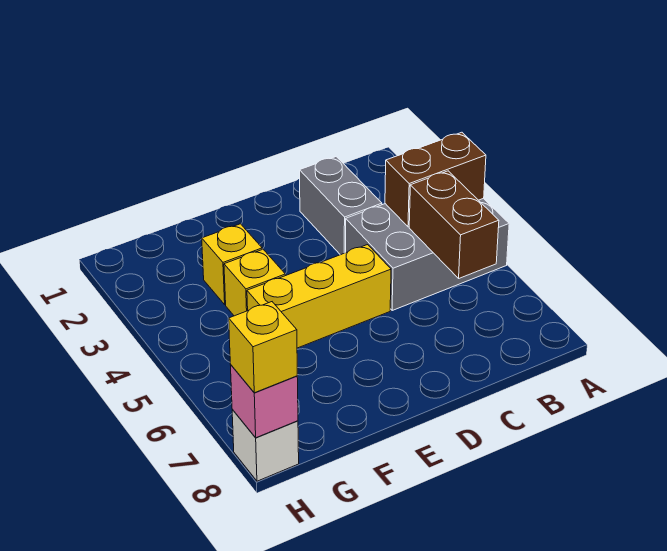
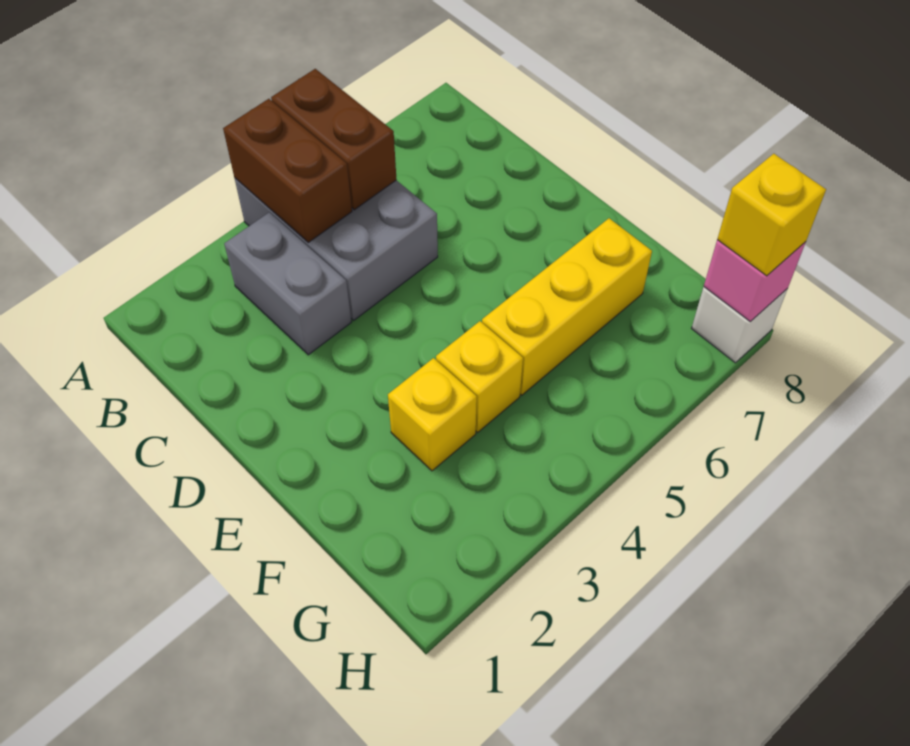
brown 1x2 brick [409,171,499,278] -> brown 1x2 brick turned to [271,69,397,210]
grey 1x2 brick [300,157,382,255] -> grey 1x2 brick turned to [224,212,351,355]
yellow 1x3 brick [247,245,391,348] -> yellow 1x3 brick turned to [482,218,652,395]

